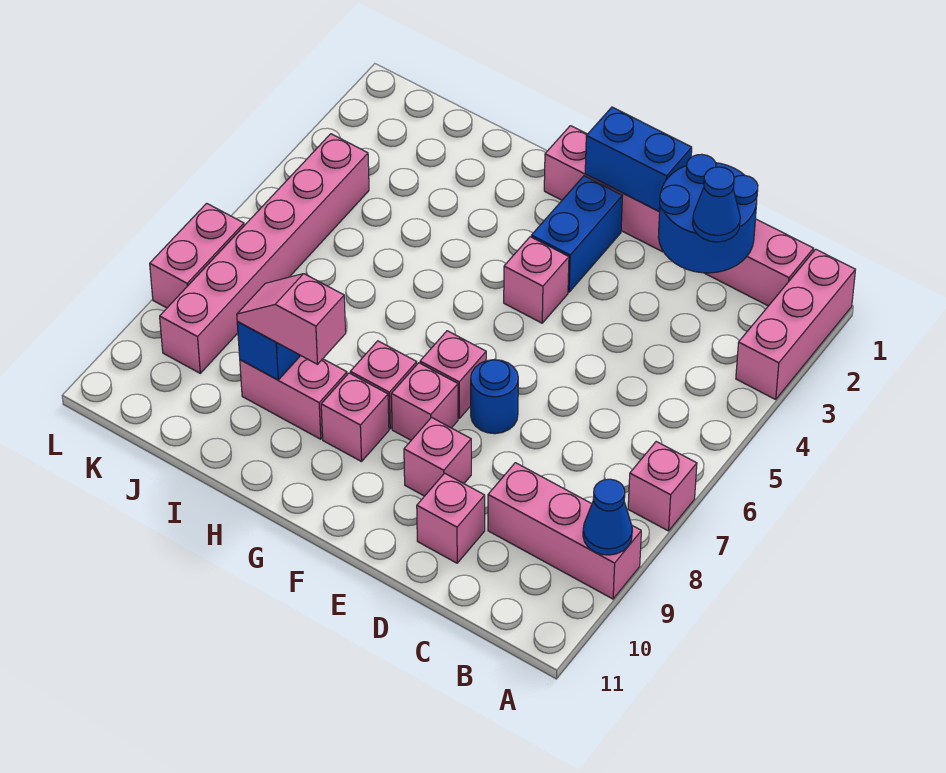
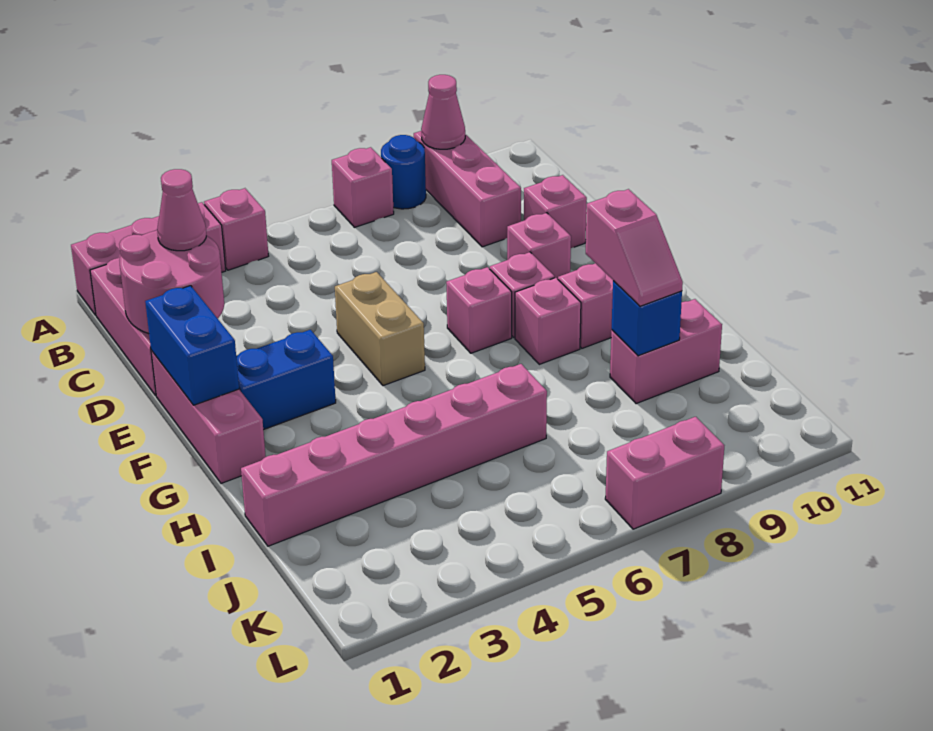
blue 1x1 cone [583,479,632,555] -> pink 1x1 cone [421,75,465,149]
blue 2x2 round brick [658,154,758,273] -> pink 2x2 round brick [119,230,224,334]
blue 1x1 cone [693,167,740,242] -> pink 1x1 cone [157,169,206,251]
none -> tan 1x2 brick [335,272,425,386]
blue 1x1 round brick [471,360,518,434] -> blue 1x1 round brick moved to [381,135,426,209]
pink 1x1 brick [504,237,569,323] -> pink 1x1 brick moved to [204,188,269,270]
pink 1x2 brick [240,356,347,439] -> pink 1x2 brick turned to [610,299,722,404]
pink 1x6 brick [160,134,369,373] -> pink 1x6 brick moved to [241,364,547,546]

